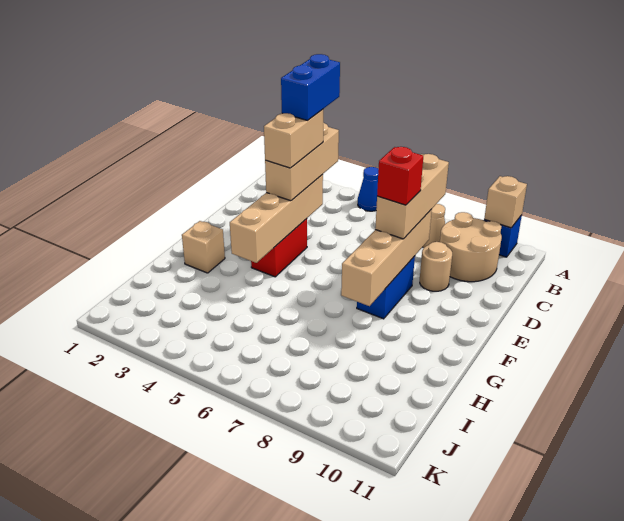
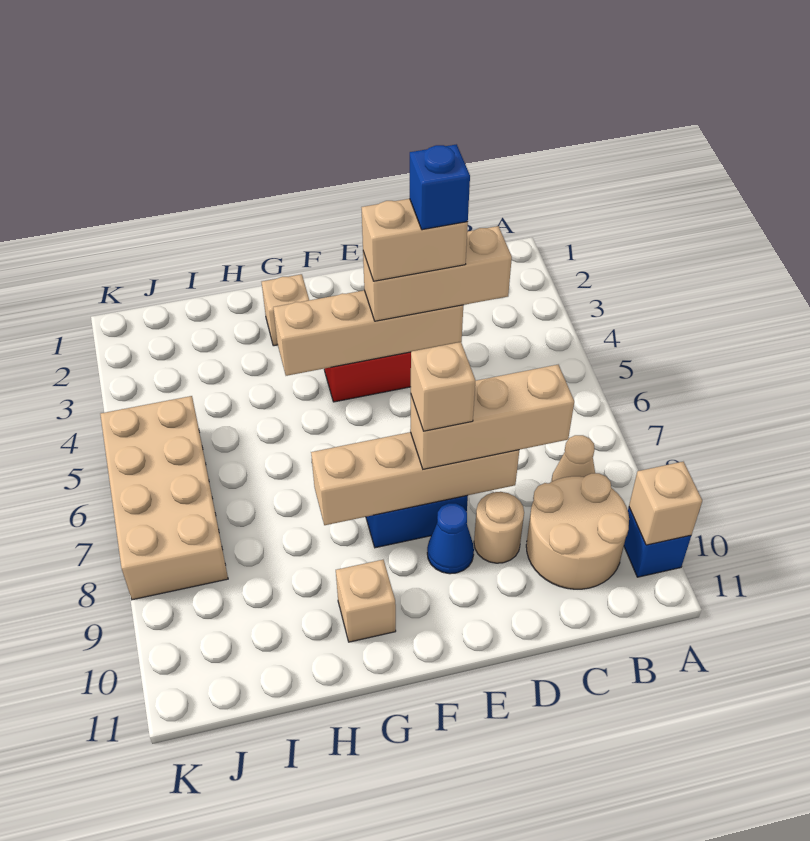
blue 1x1 cone [358,167,379,211] -> blue 1x1 cone moved to [427,503,474,574]
blue 1x2 brick [281,54,340,120] -> blue 1x1 brick [410,144,470,230]
red 1x1 brick [377,147,423,205] -> tan 1x1 brick [411,342,476,431]
none -> tan 1x1 brick [336,560,396,642]
none -> tan 2x4 brick [100,396,228,600]

